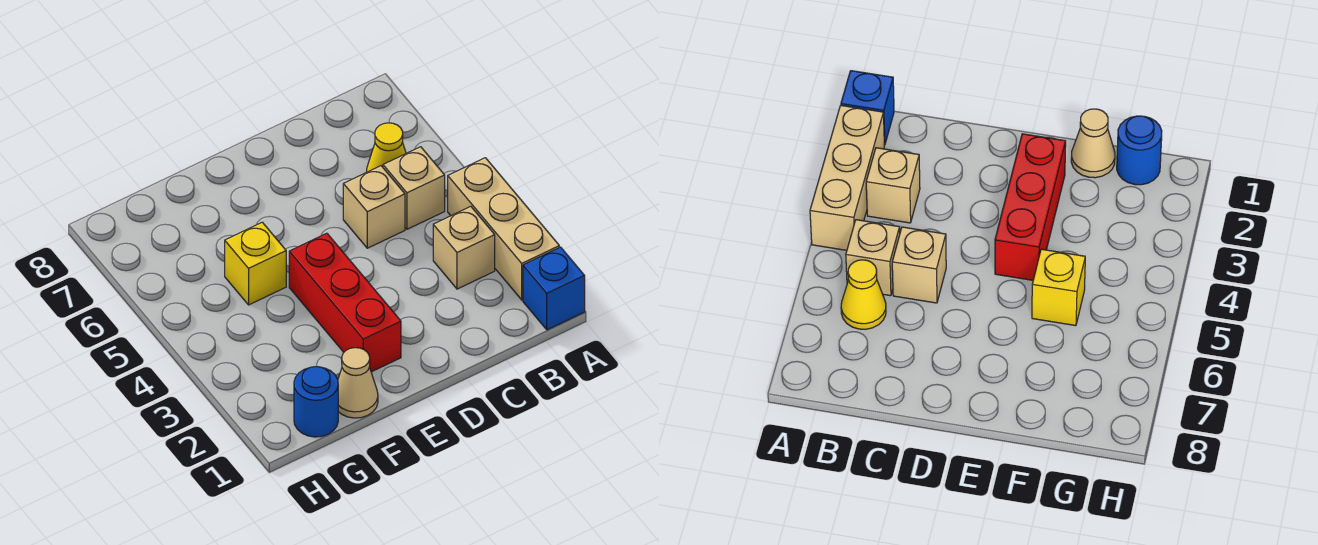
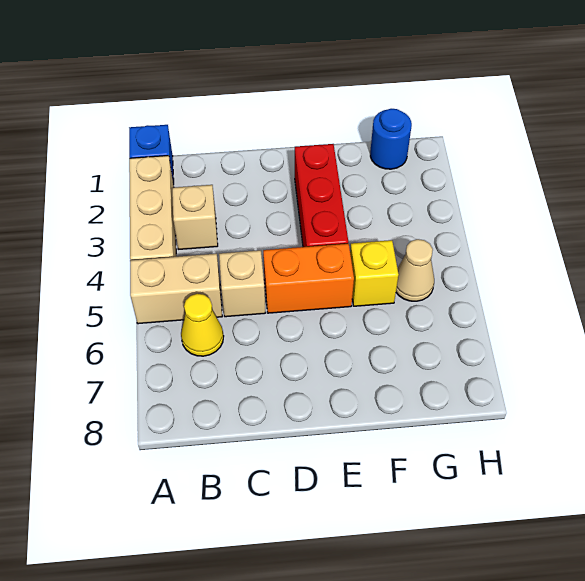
tan 1x1 brick [383,147,445,229] -> tan 1x2 brick [130,254,222,324]
none -> orange 1x2 brick [263,244,354,313]
tan 1x1 cone [338,348,378,418] -> tan 1x1 cone moved to [396,239,434,301]

